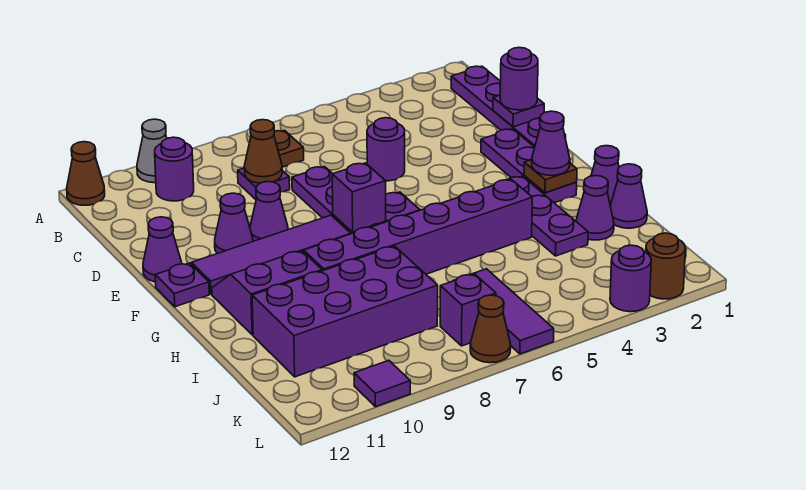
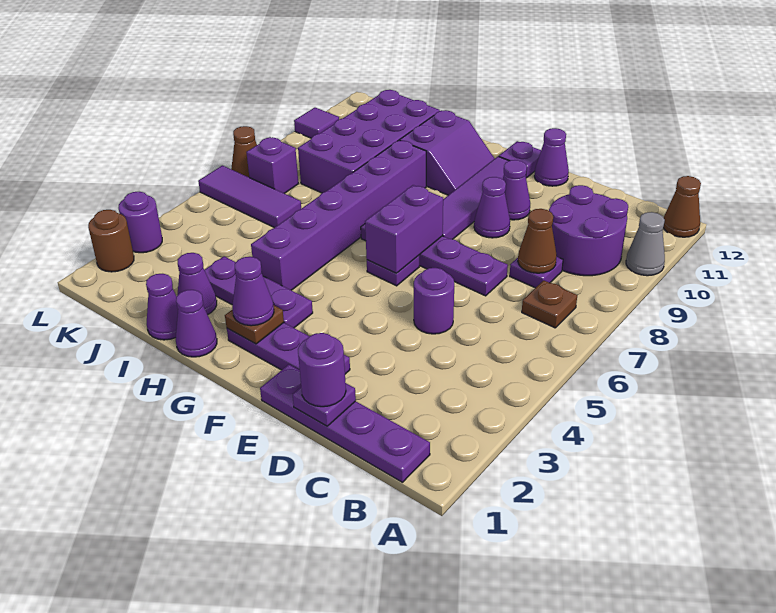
purple 1x1 round brick [155,137,194,201] -> purple 2x2 round brick [549,185,628,276]
purple 1x1 brick [332,163,386,232] -> purple 1x2 brick [365,185,443,273]

